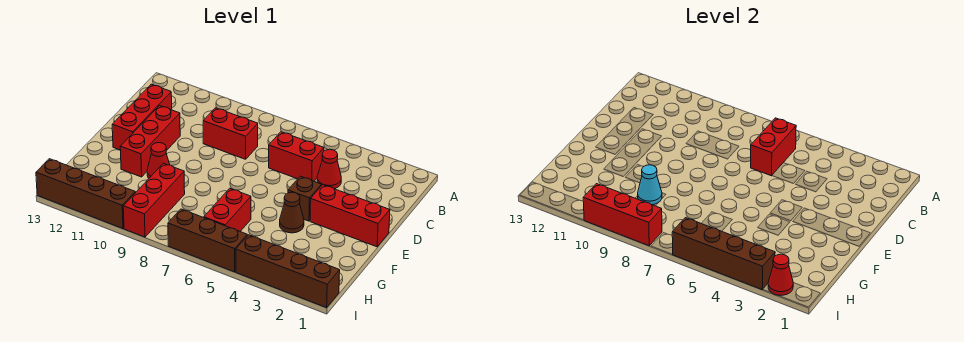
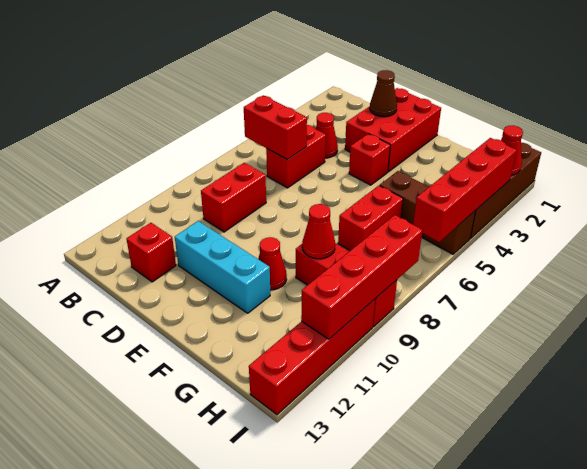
red 1x3 brick [112,84,172,150] -> red 1x1 brick [127,223,176,282]
red 1x3 brick [120,106,180,177] -> cyan 1x3 brick [175,221,270,313]
red 1x3 brick [310,185,390,247] -> red 2x3 brick [345,88,441,172]
brown 1x1 brick [288,176,322,221] -> red 1x1 brick [349,134,390,185]
brown 1x1 cone [280,192,304,233] -> brown 1x1 cone moved to [370,70,397,117]
red 1x2 brick [204,188,251,231] -> red 1x2 brick turned to [338,185,403,251]
cyan 1x1 cone [638,165,662,205] -> red 1x1 cone [302,204,335,259]
brown 1x4 brick [672,218,775,290] -> red 1x4 brick [413,138,517,242]
brown 1x3 brick [168,209,247,272] -> brown 1x3 brick turned to [380,171,475,254]
red 1x3 brick [583,184,662,246] -> red 1x4 brick [301,215,422,339]
brown 1x4 brick [36,159,135,229] -> red 1x4 brick [249,299,375,415]

